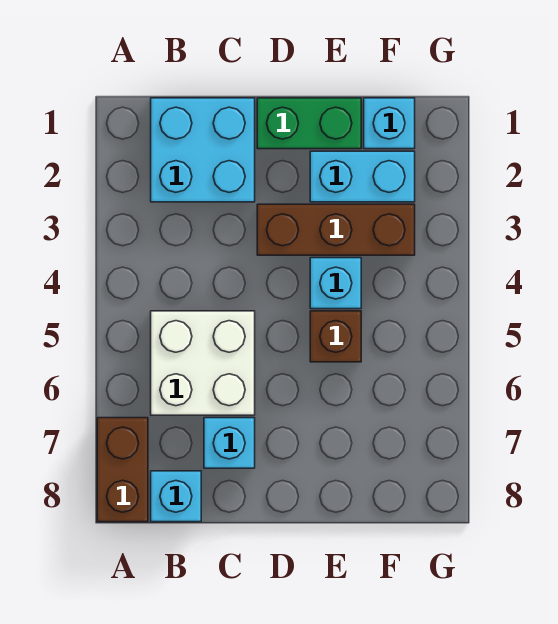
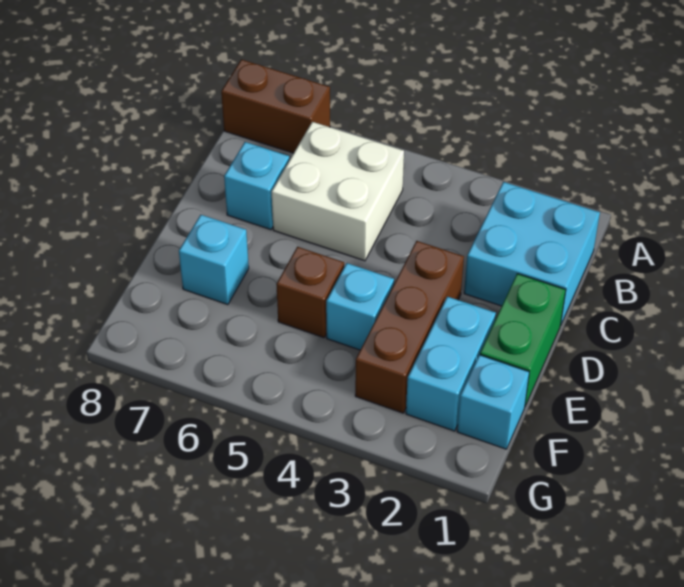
cyan 1x1 brick [151,471,201,522] -> cyan 1x1 brick moved to [179,215,249,305]

